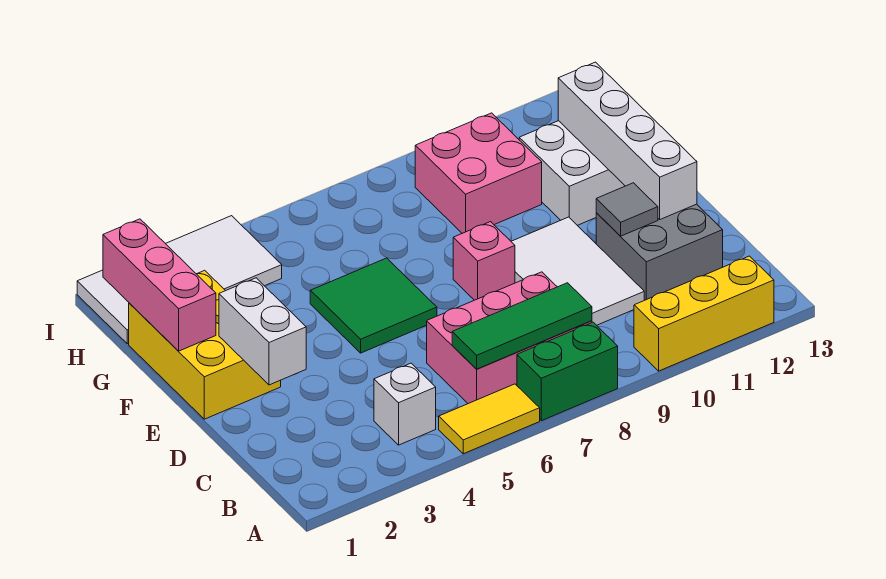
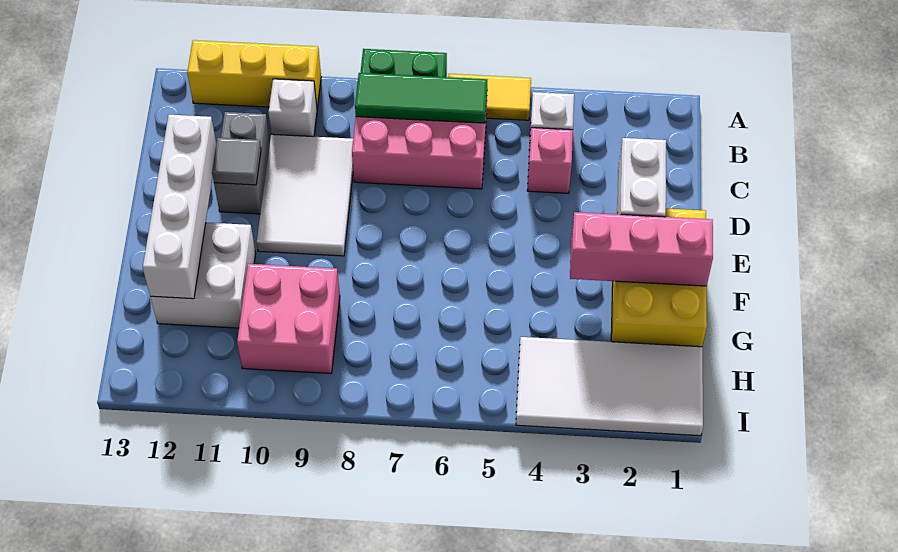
none -> white 1x1 brick [269,79,317,137]
grey 2x2 brick [596,204,723,300] -> grey 1x2 brick [214,112,270,214]
green 2x2 tile [310,258,437,353] -> none
pink 1x1 brick [453,222,515,300] -> pink 1x1 brick moved to [527,128,573,193]
pink 1x3 brick [103,219,216,351] -> pink 1x3 brick turned to [570,212,713,286]

